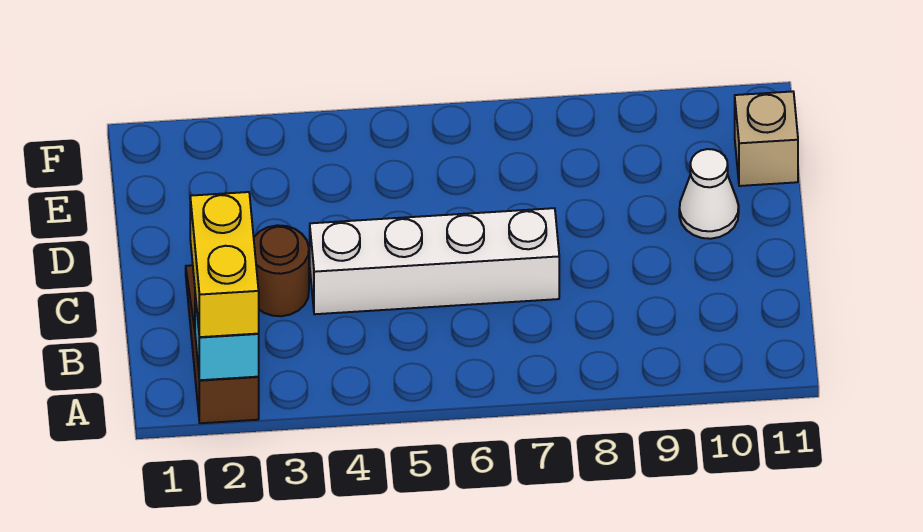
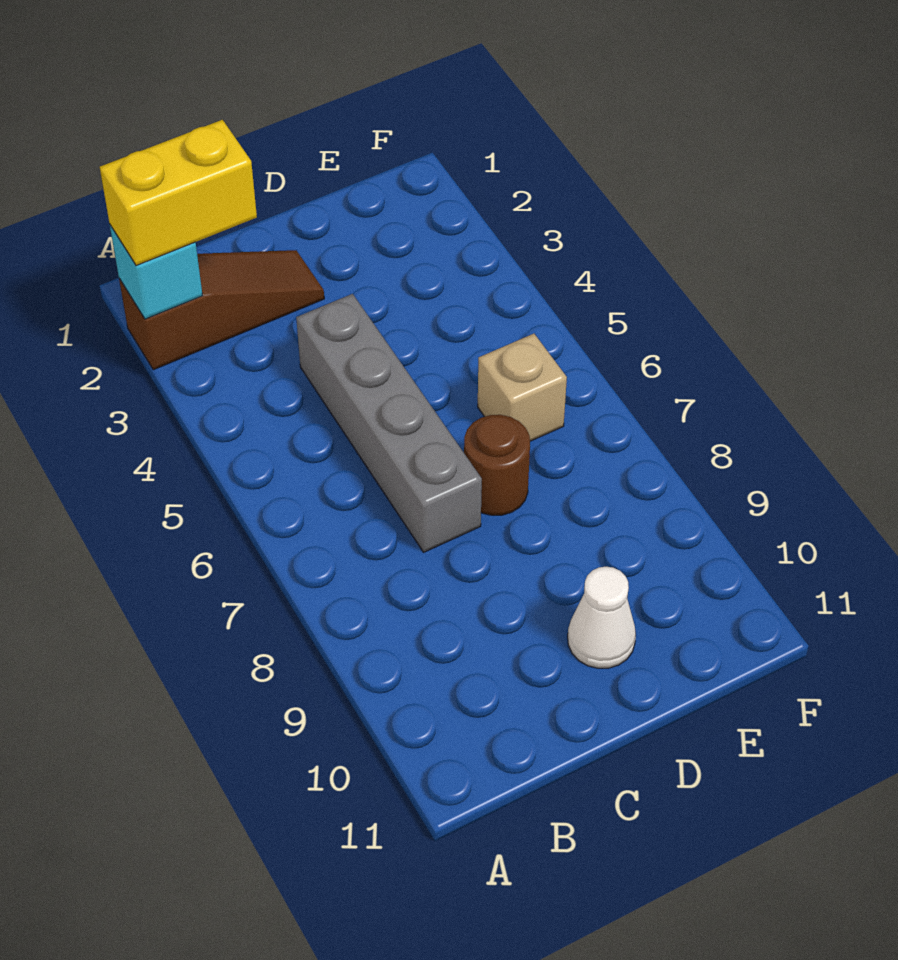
brown 1x1 round brick [254,225,309,316] -> brown 1x1 round brick moved to [464,415,530,515]
white 1x4 brick [310,208,559,314] -> grey 1x4 brick [296,294,482,552]
tan 1x1 brick [735,91,798,186] -> tan 1x1 brick moved to [478,334,567,441]

